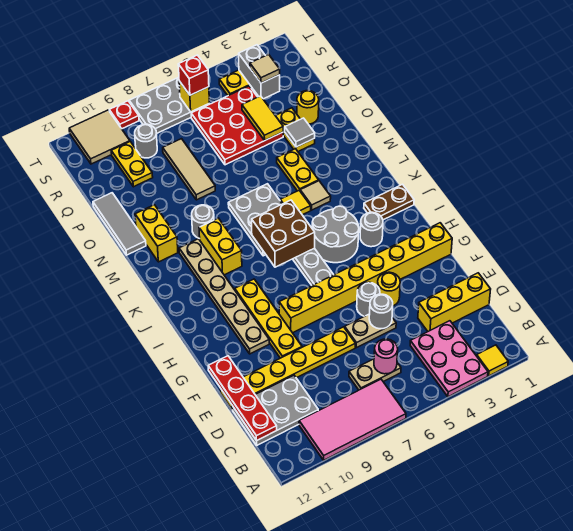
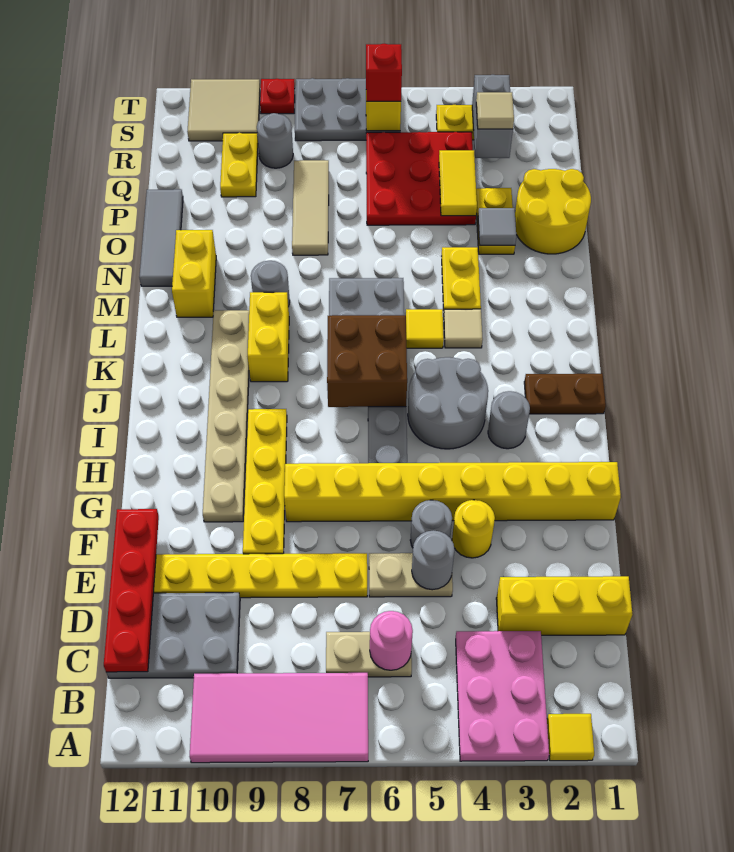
yellow 1x1 round brick [297,91,319,124] -> yellow 2x2 round brick [515,169,591,254]

